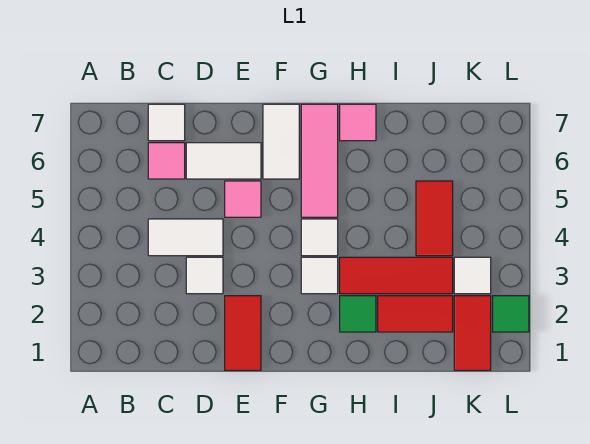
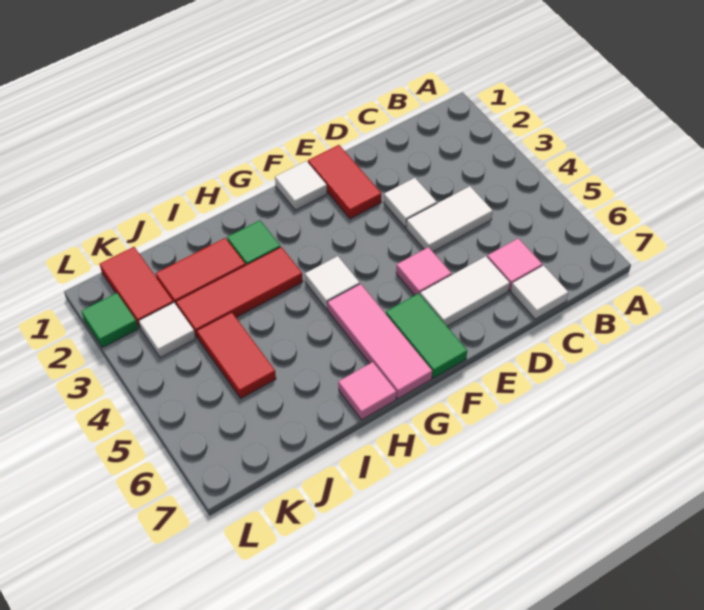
white 1x2 tile [263,104,299,179] -> green 1x2 tile [386,293,467,378]
white 1x1 tile [301,257,338,294] -> white 1x1 tile moved to [275,161,327,210]

